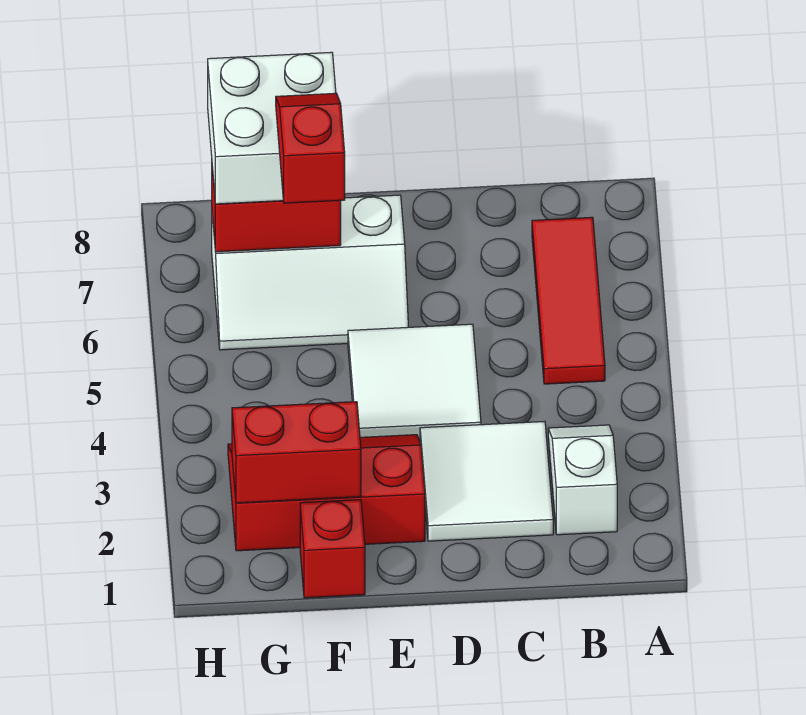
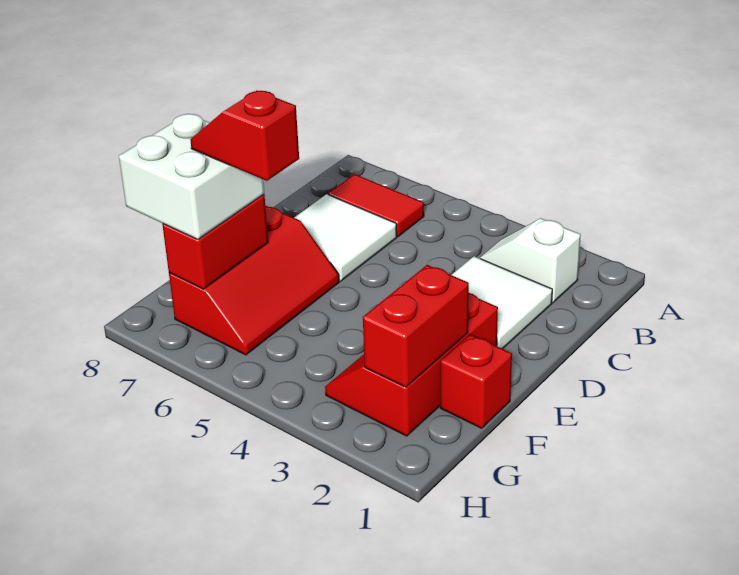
red 1x3 tile [532,217,605,384] -> red 1x2 tile [328,174,424,237]
white 2x2 tile [348,324,481,441] -> white 2x2 tile moved to [294,194,397,281]
white 2x3 slope [212,195,408,350] -> red 2x3 slope [169,205,339,355]

